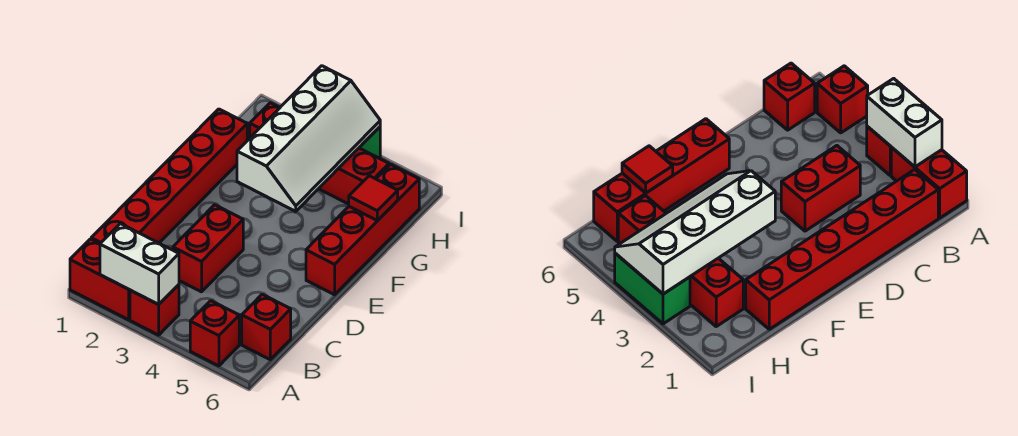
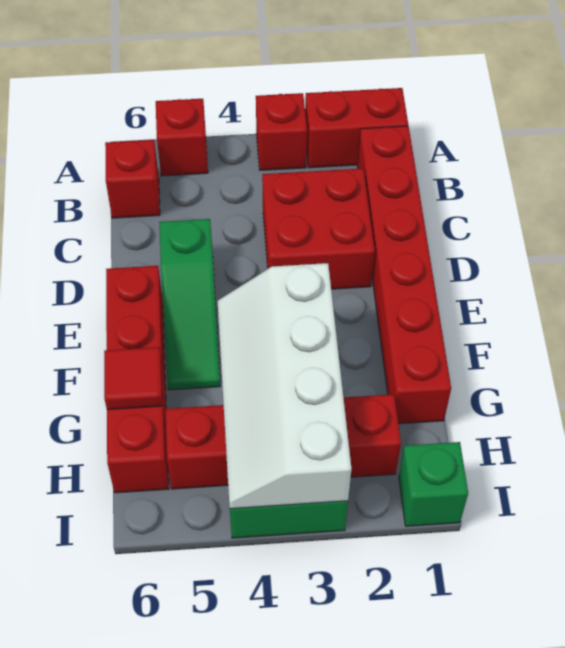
white 1x2 brick [100,224,179,304] -> none
red 1x2 brick [173,205,243,292] -> red 2x2 brick [262,168,375,289]
none -> green 1x3 slope [159,219,220,390]
none -> green 1x1 brick [399,442,468,526]

